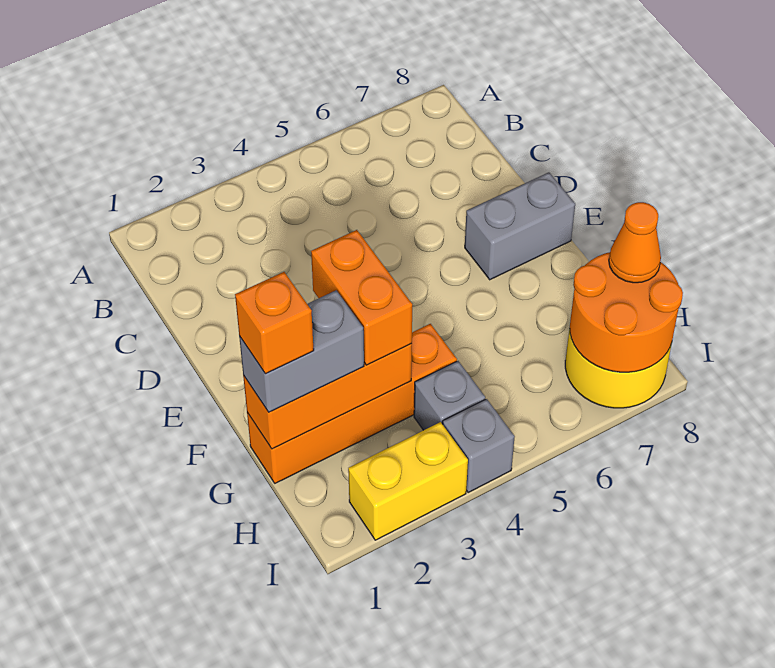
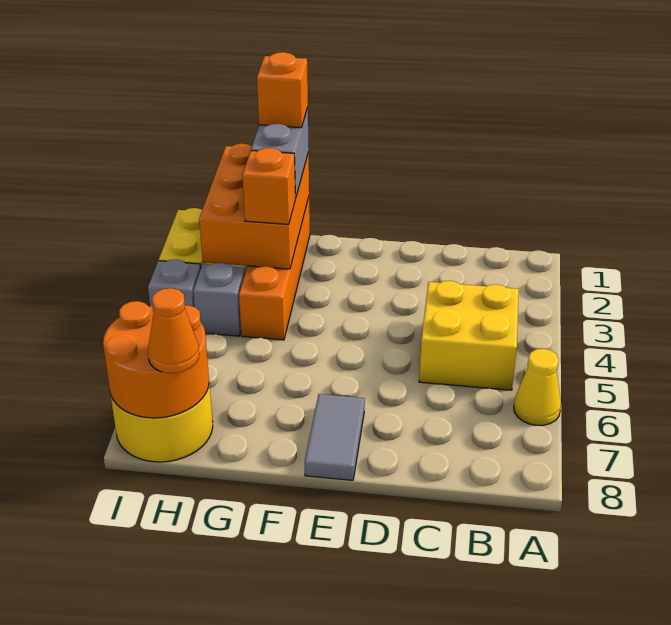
none -> yellow 1x1 cone [514,349,561,425]
none -> yellow 2x2 brick [419,281,519,390]
grey 1x2 brick [465,172,575,280] -> grey 1x2 tile [305,394,365,480]
orange 1x2 brick [311,230,412,365] -> orange 1x1 brick [242,148,295,224]
orange 1x3 brick [243,343,412,449] -> orange 2x3 brick [199,144,309,269]

